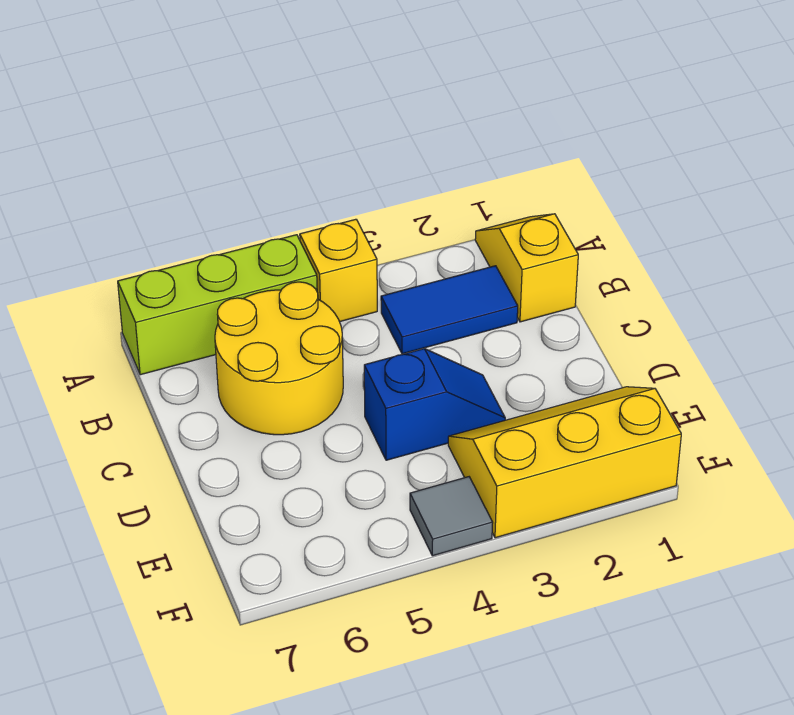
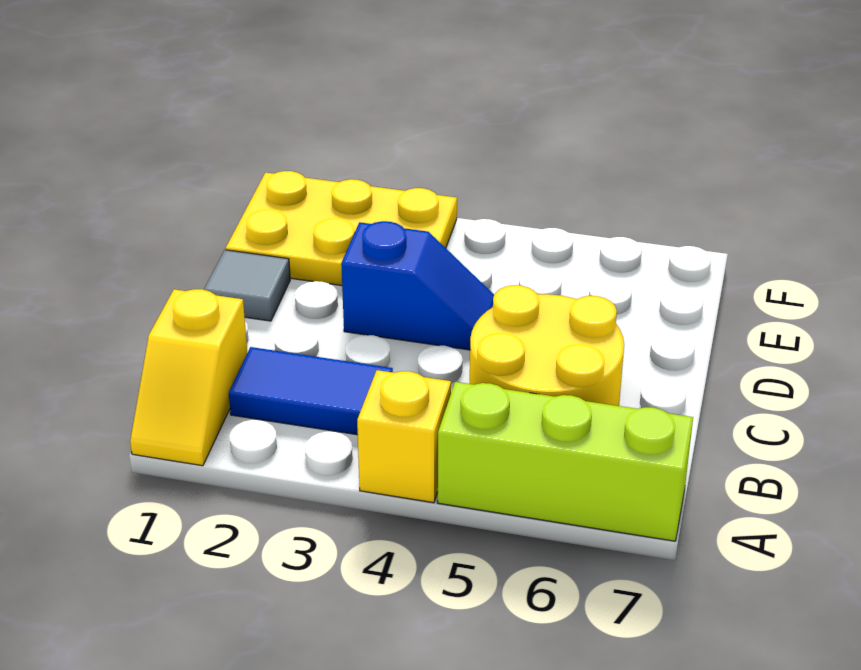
blue 1x2 slope [364,349,505,460] -> blue 1x2 slope turned to [341,221,494,350]
yellow 2x3 slope [448,387,681,538] -> yellow 2x3 plate [226,171,457,286]
grey 1x1 tile [410,477,493,556] -> grey 1x1 tile moved to [204,250,290,321]

